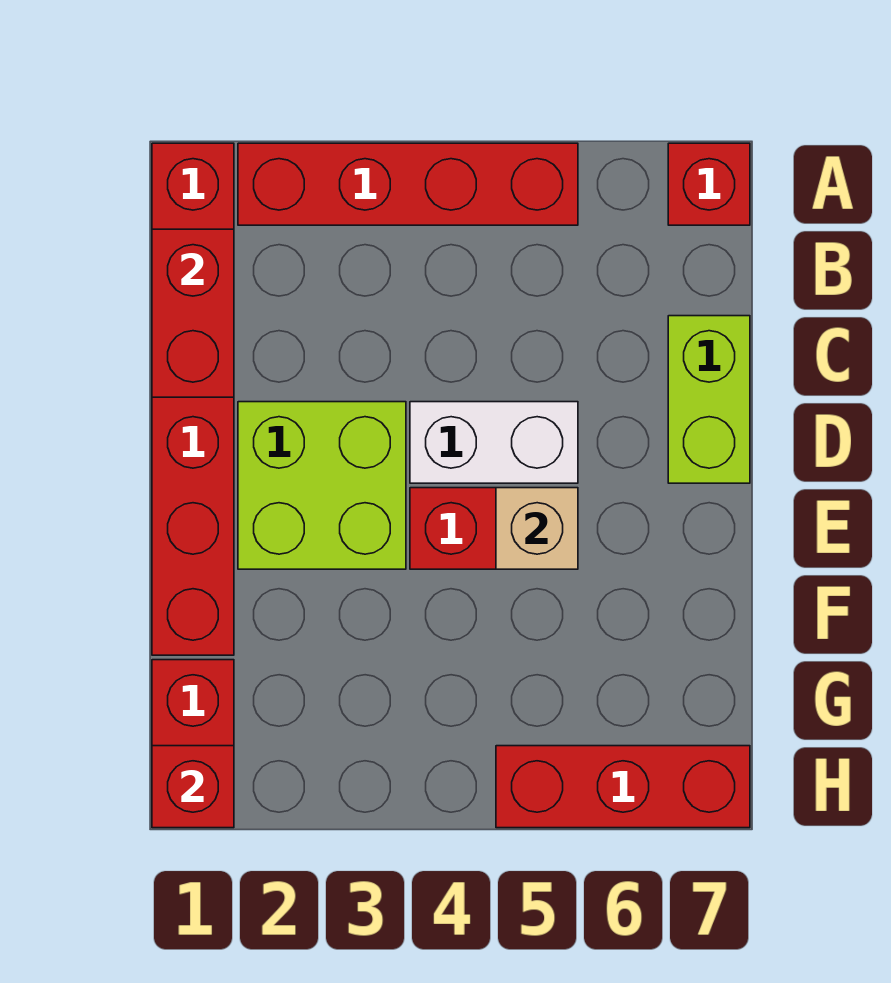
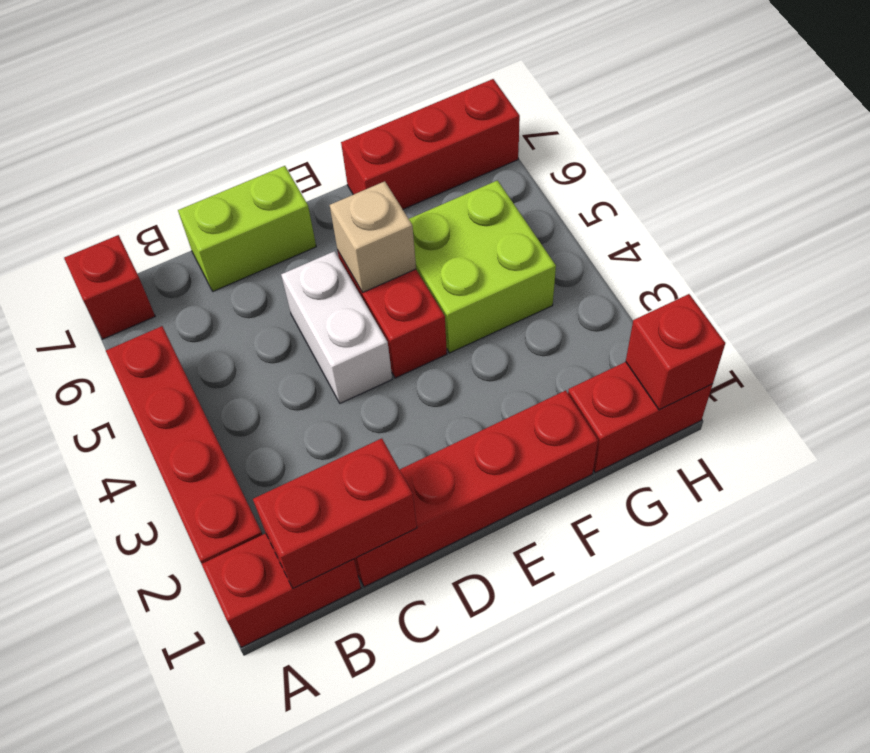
lime 2x2 brick [238,402,406,569] -> lime 2x2 brick moved to [409,180,556,353]
red 1x3 brick [496,746,750,828] -> red 1x3 brick turned to [341,79,520,209]

